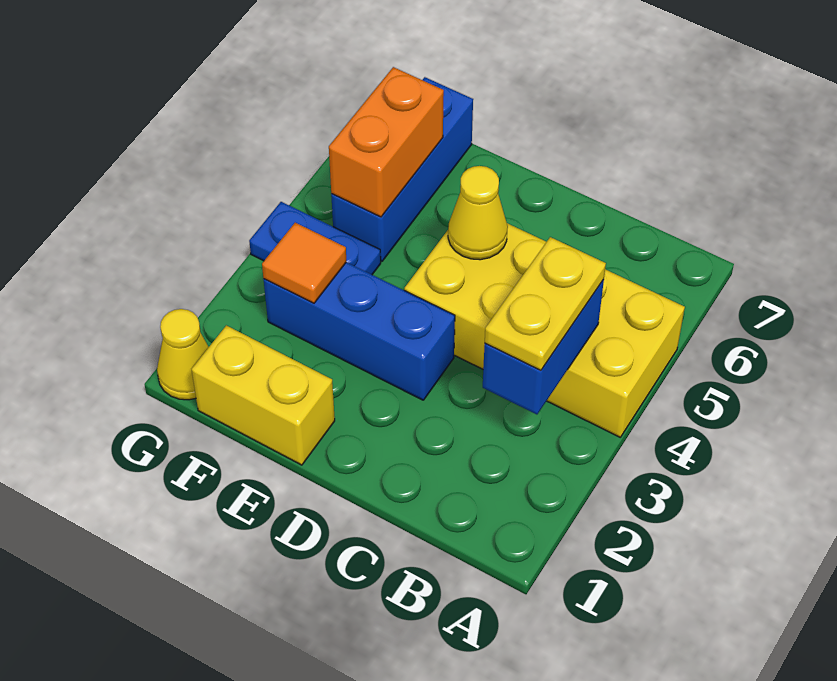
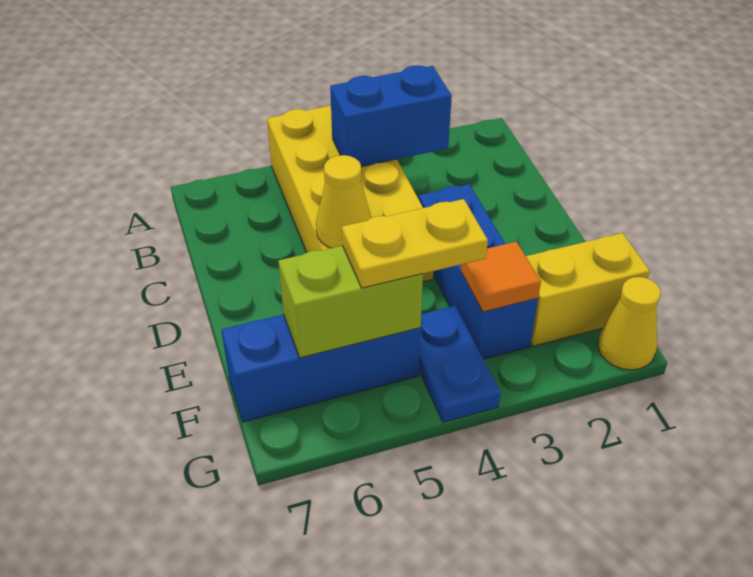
yellow 1x2 plate [485,237,606,370] -> yellow 1x2 plate moved to [342,199,488,288]
yellow 1x2 brick [192,325,335,465] -> yellow 1x2 brick turned to [526,233,650,346]
orange 1x2 brick [329,67,444,217] -> lime 1x2 brick [278,246,423,358]

